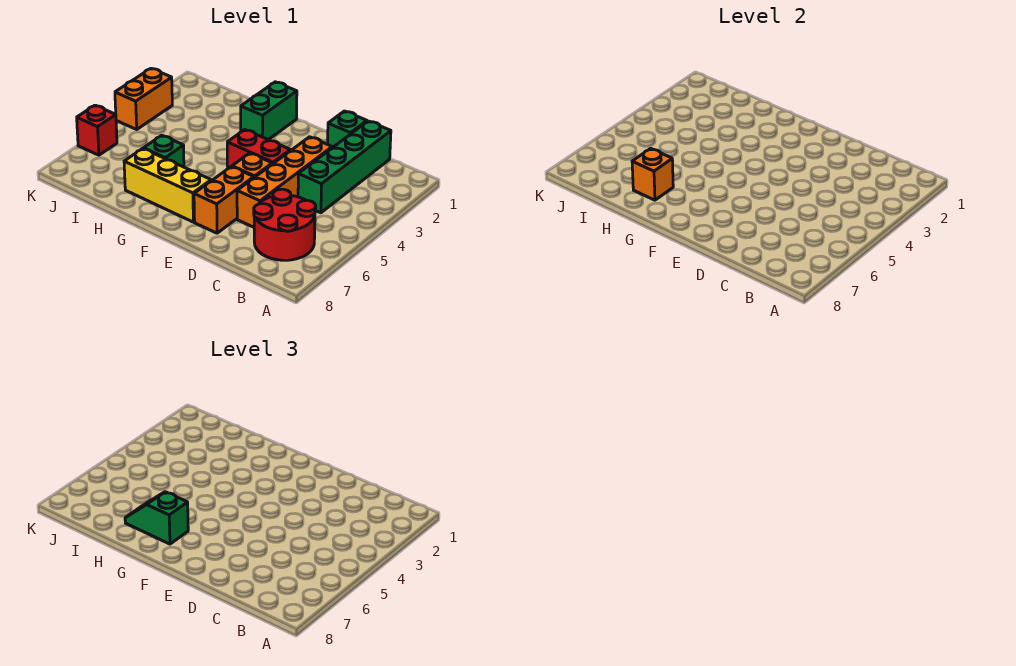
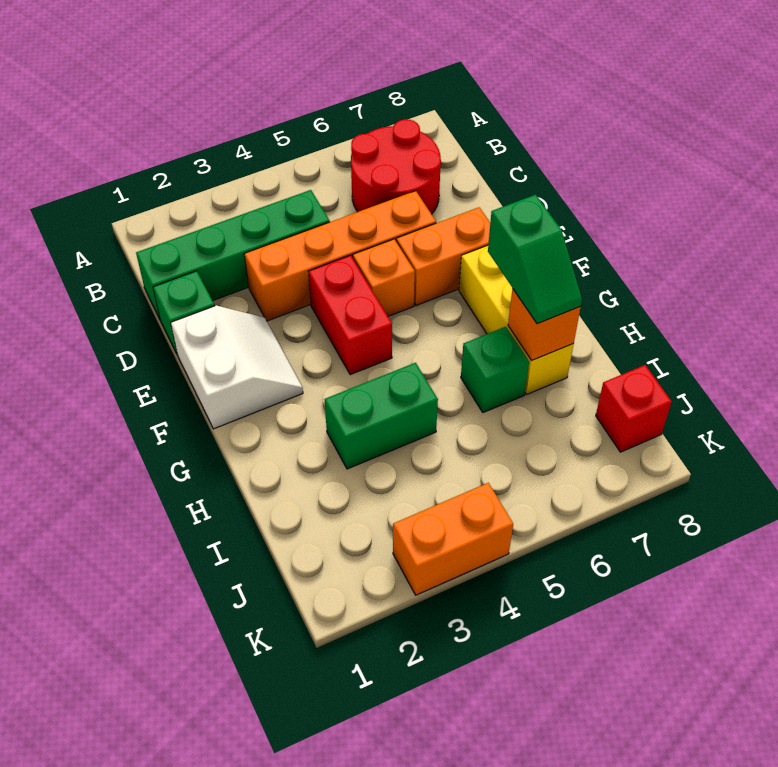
none -> white 2x2 slope [171,306,303,429]
green 1x2 brick [241,82,297,140] -> green 1x2 brick moved to [325,363,438,469]
red 1x1 brick [77,105,117,155] -> red 1x1 brick moved to [596,365,672,452]

